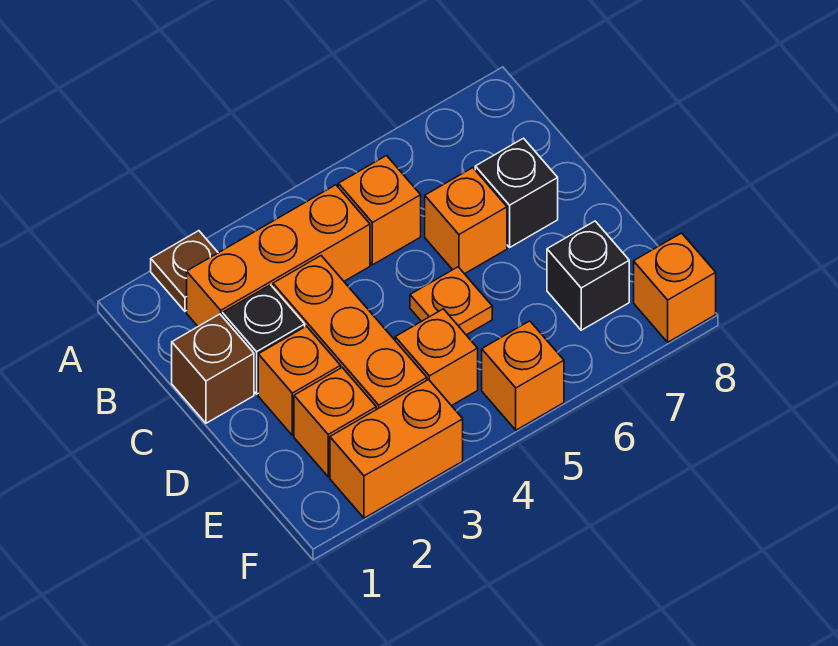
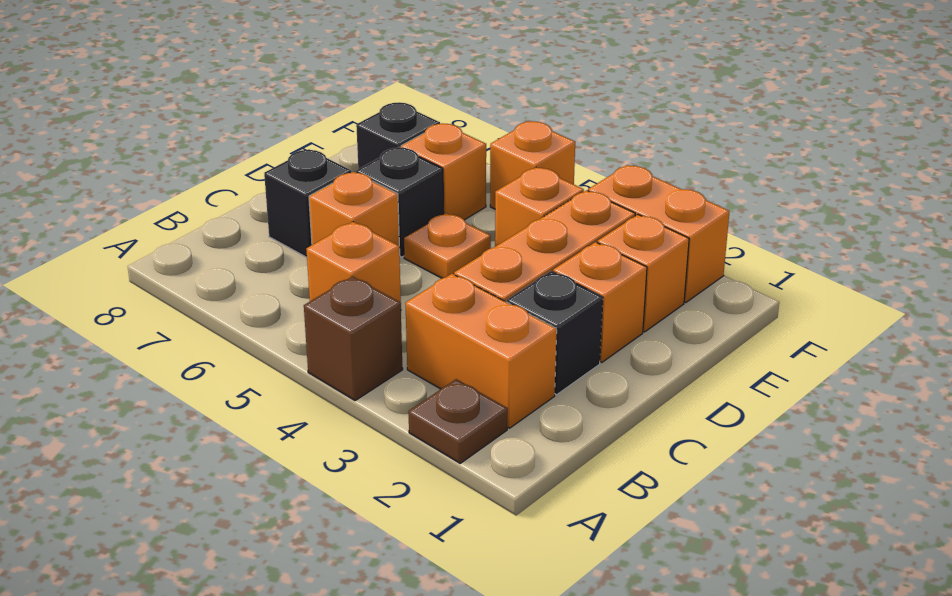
orange 1x3 brick [187,185,370,326] -> orange 1x2 brick [406,274,557,428]
brown 1x1 brick [172,314,254,423] -> brown 1x1 brick moved to [304,276,403,401]
none -> black 1x1 brick [356,147,444,257]
orange 1x1 brick [634,233,716,342] -> orange 1x1 brick moved to [401,124,486,220]

